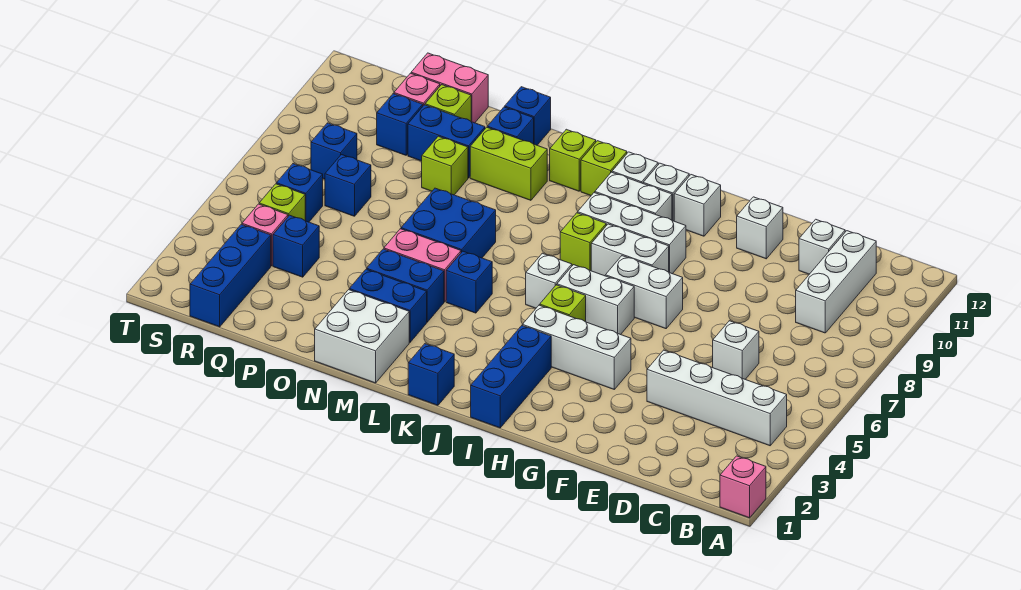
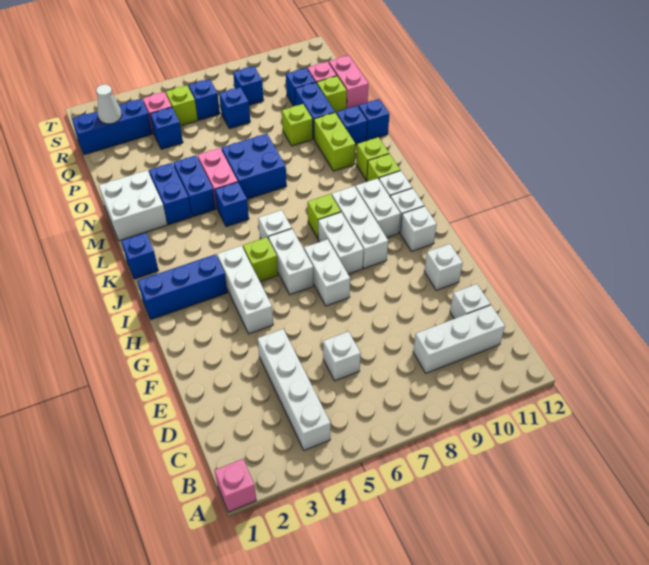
none -> white 1x1 cone [96,84,122,124]

